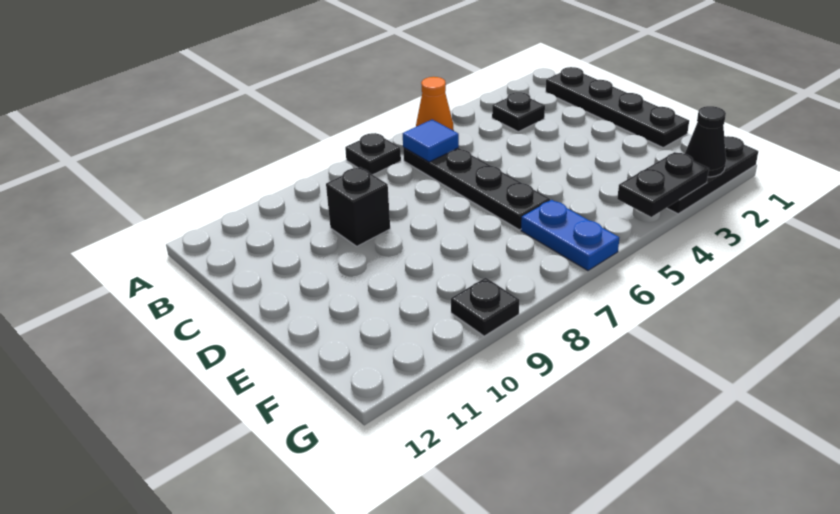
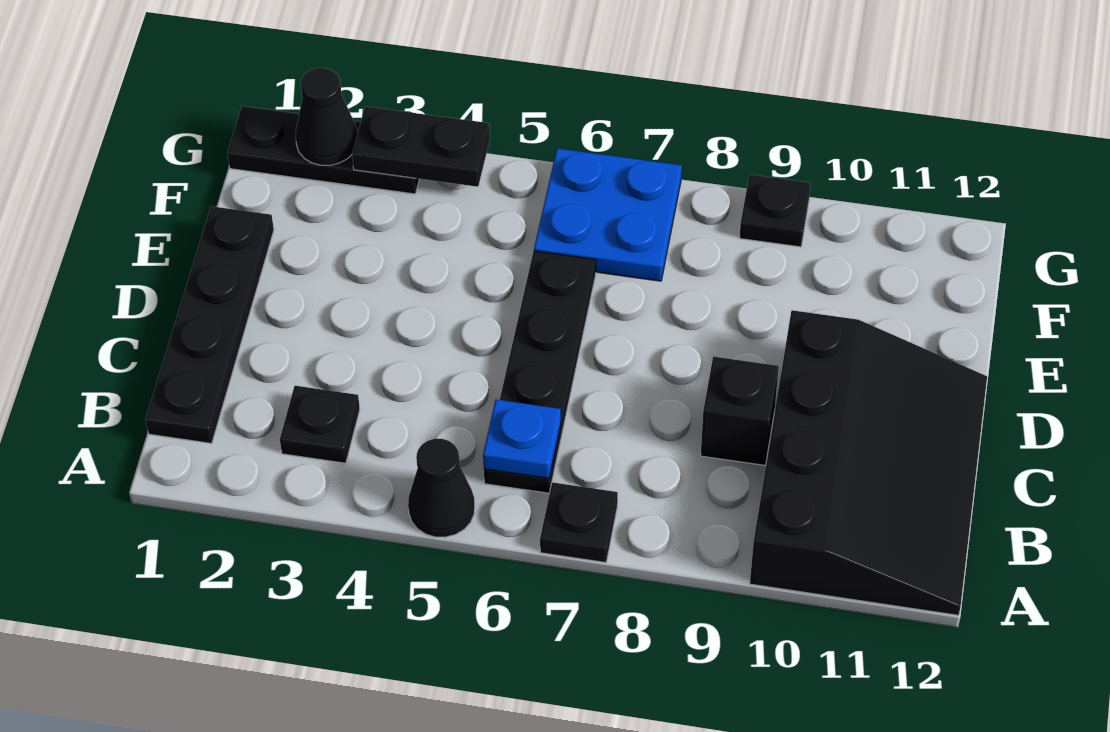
orange 1x1 cone [416,77,453,130] -> black 1x1 cone [408,439,475,537]
none -> black 3x4 slope [750,310,987,615]
blue 1x1 tile [403,119,459,162] -> blue 1x1 plate [483,400,561,478]
blue 1x2 plate [521,200,619,271] -> blue 2x2 plate [534,148,682,281]

